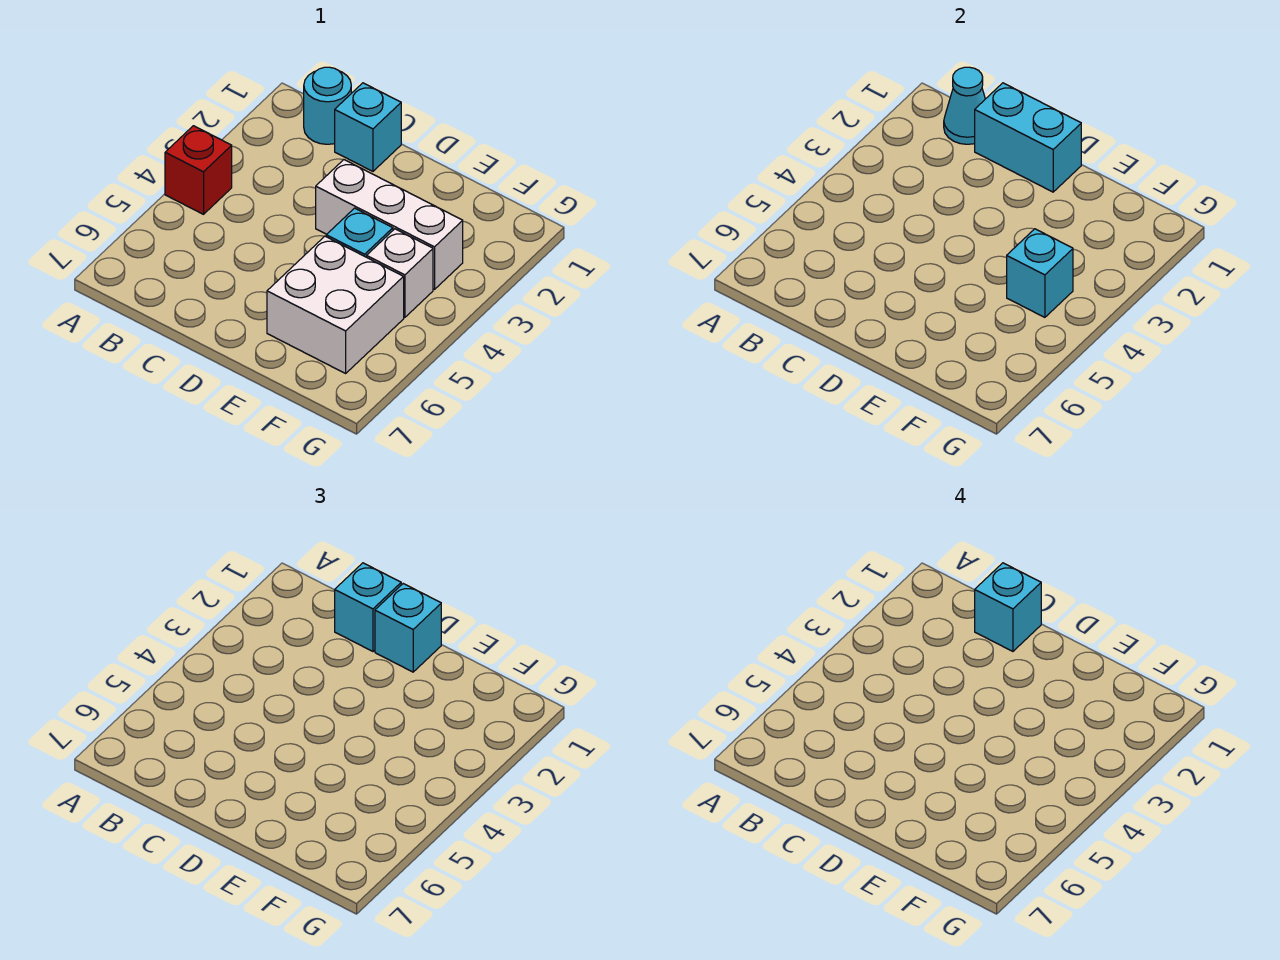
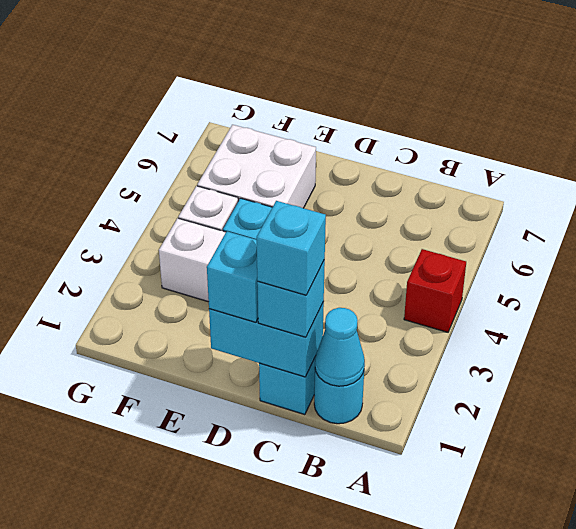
cyan 1x1 brick [1007,229,1073,317] -> none

